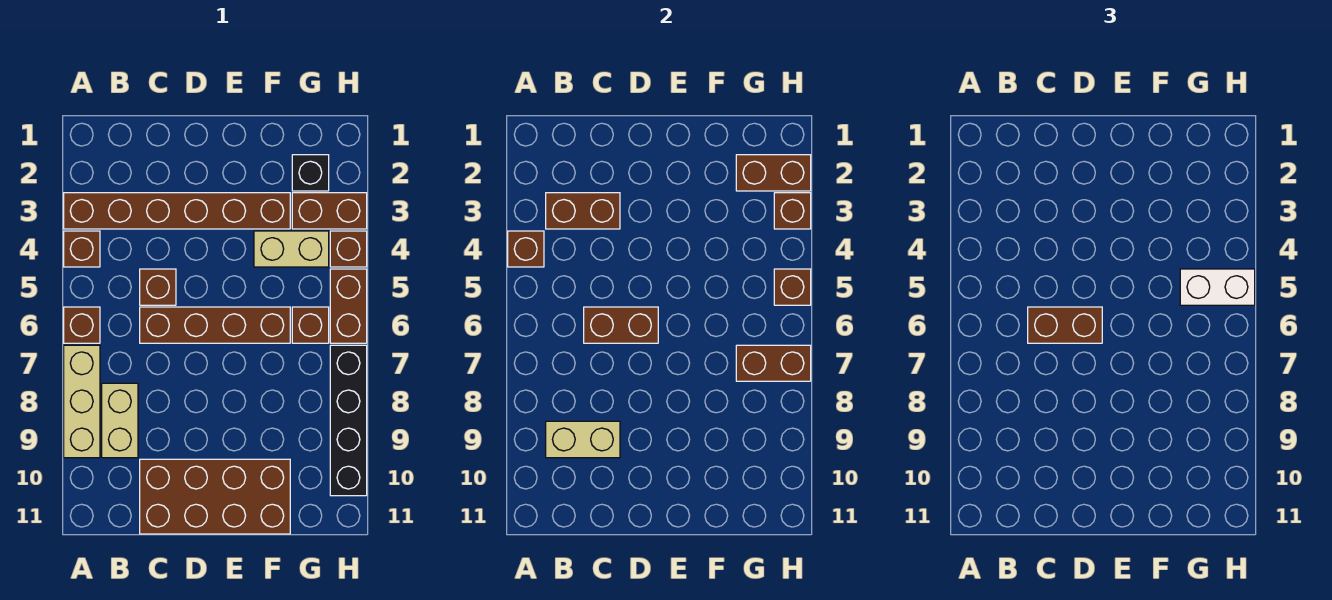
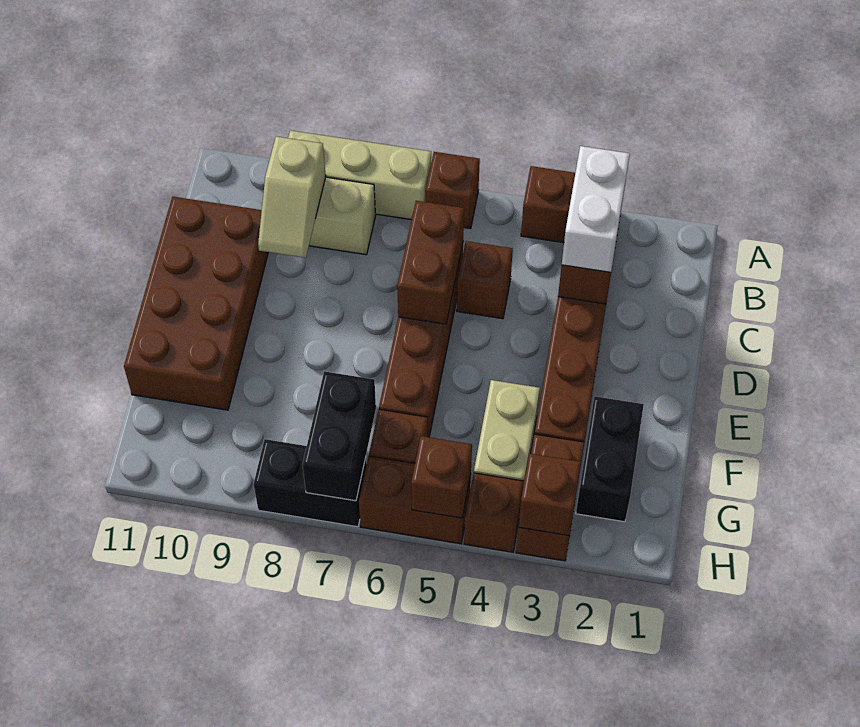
brown 1x1 brick [508,231,544,267] -> none
tan 1x2 brick [546,421,620,458] -> tan 1x2 slope [258,136,326,258]
brown 1x2 brick [1028,307,1102,343] -> none
black 1x1 brick [292,155,329,191] -> black 1x2 brick [576,396,644,522]
brown 1x2 brick [736,155,811,191] -> none
white 1x2 brick [1180,269,1255,305] -> white 1x2 brick moved to [562,146,630,272]
brown 1x2 brick [736,345,811,381] -> black 1x2 brick [302,371,376,501]
black 1x4 brick [330,345,367,496] -> black 1x2 brick [254,439,367,527]

